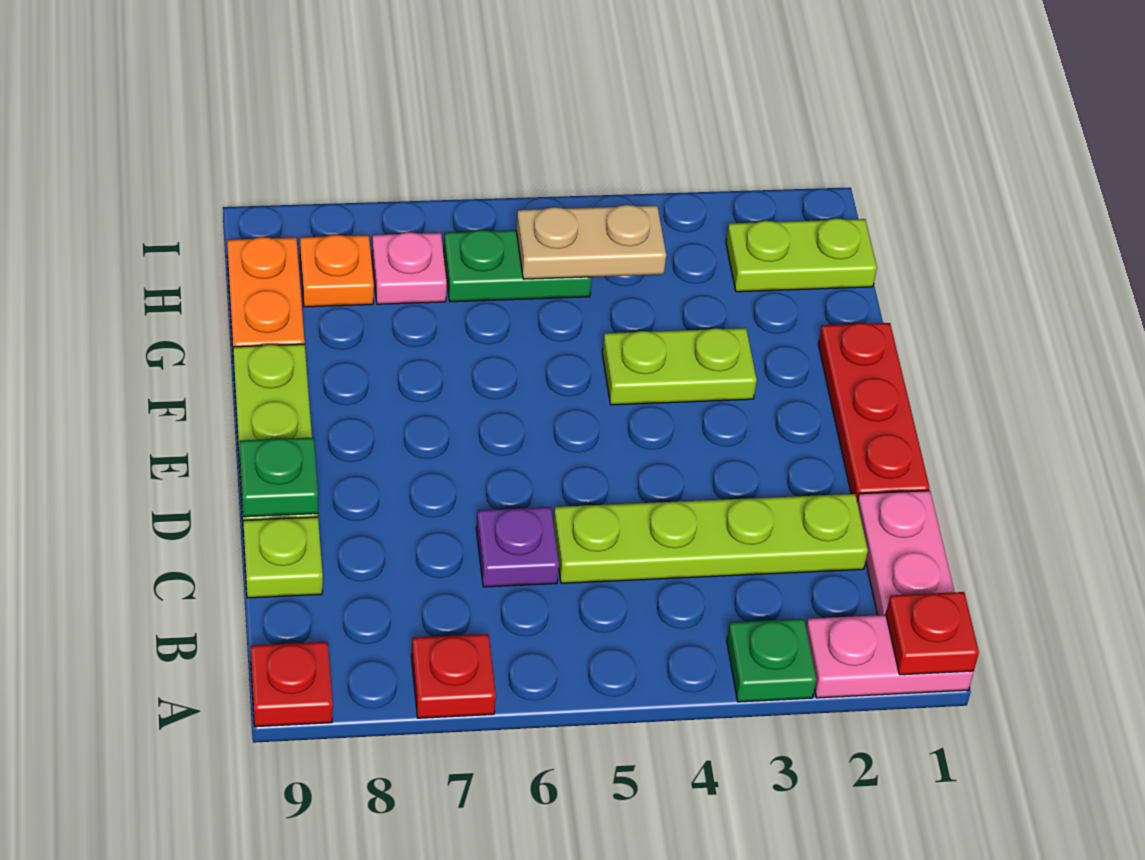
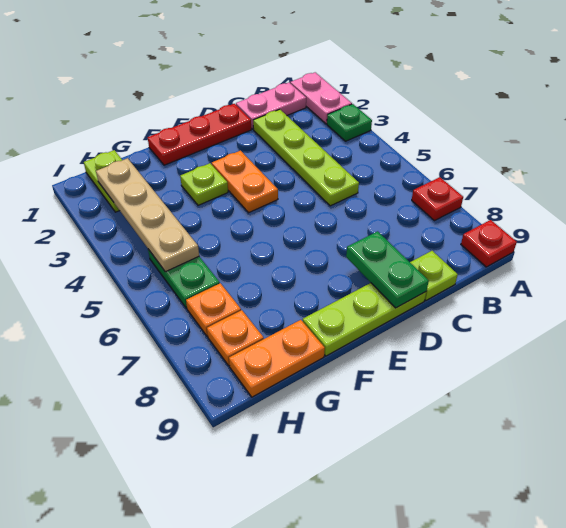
red 1x1 plate [886,592,979,675] -> none
purple 1x1 plate [476,507,559,587] -> none
green 1x1 plate [240,438,318,517] -> green 1x2 plate [346,231,429,308]
none -> orange 1x2 plate [212,151,278,213]
lime 1x2 plate [602,328,757,405] -> lime 1x1 plate [180,163,228,205]
tan 1x2 plate [516,205,666,279] -> tan 1x4 plate [96,158,199,272]
pink 1x1 plate [372,232,447,304] -> orange 1x1 plate [186,283,241,336]

